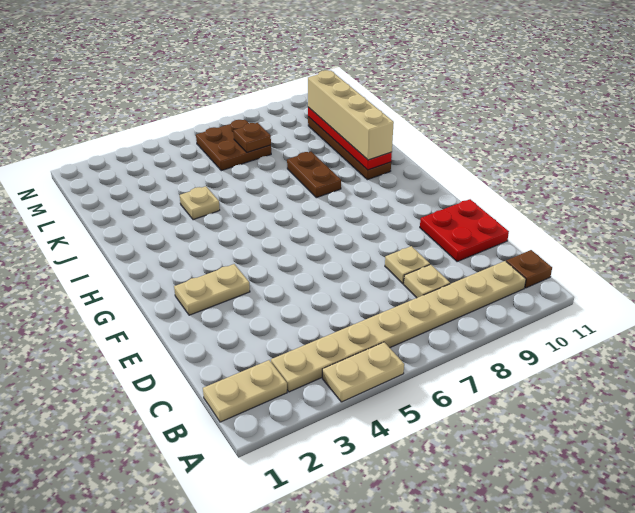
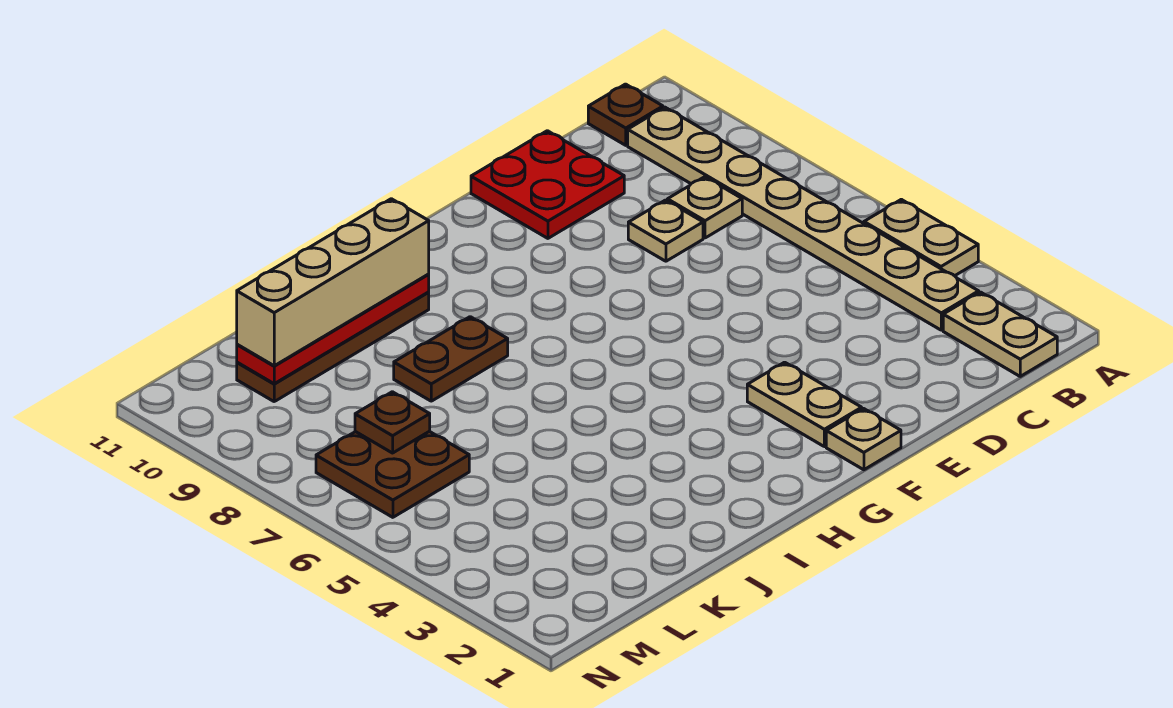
tan 1x1 plate [180,186,220,220] -> tan 1x1 plate moved to [826,409,901,470]

